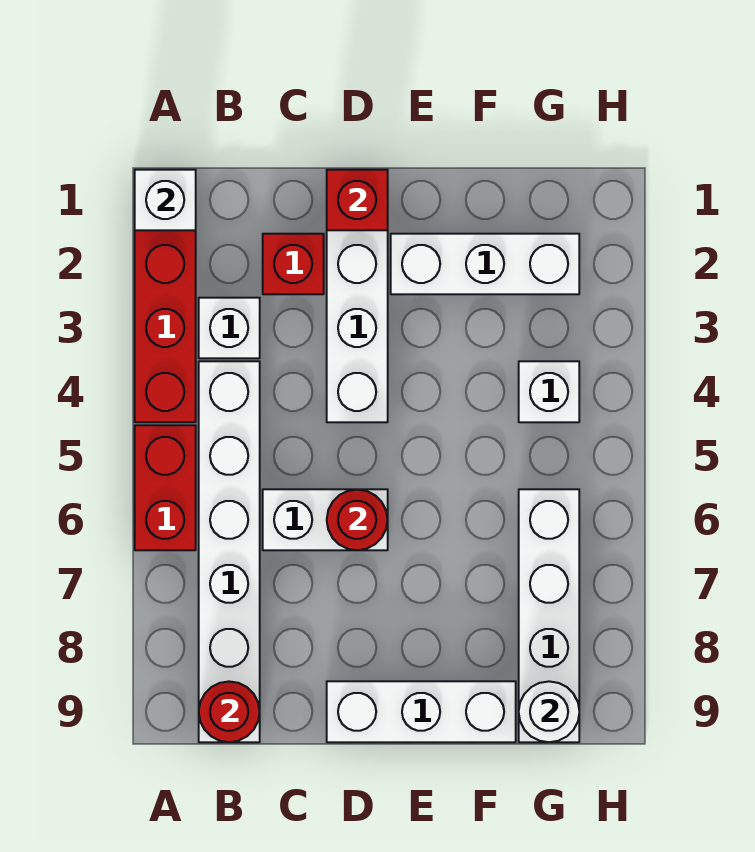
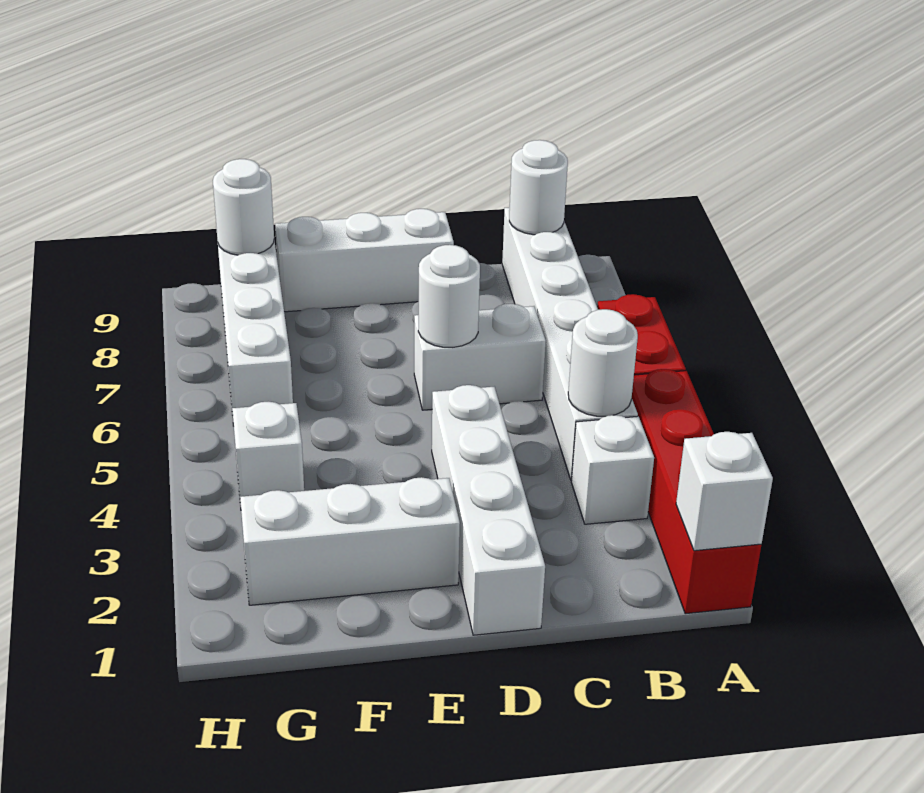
none -> white 1x1 round brick [568,309,638,416]
red 1x1 round brick [199,681,260,742] -> white 1x1 round brick [509,140,568,235]
red 1x1 brick [263,234,324,294] -> none
red 1x1 brick [327,170,388,230] -> none
red 1x1 round brick [327,489,388,550] -> white 1x1 round brick [418,245,480,347]

